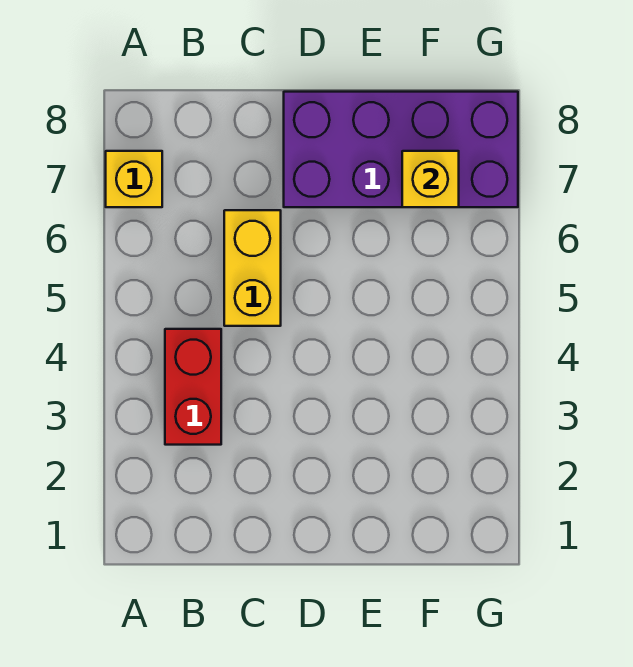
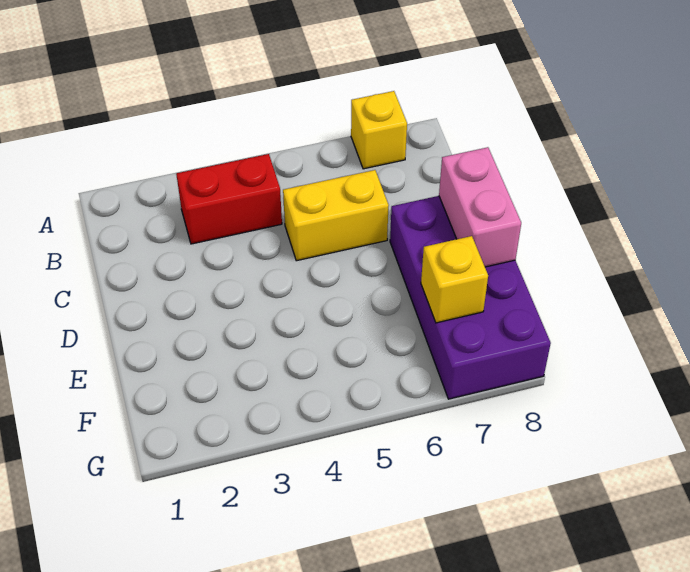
none -> pink 1x2 brick [439,147,521,267]

